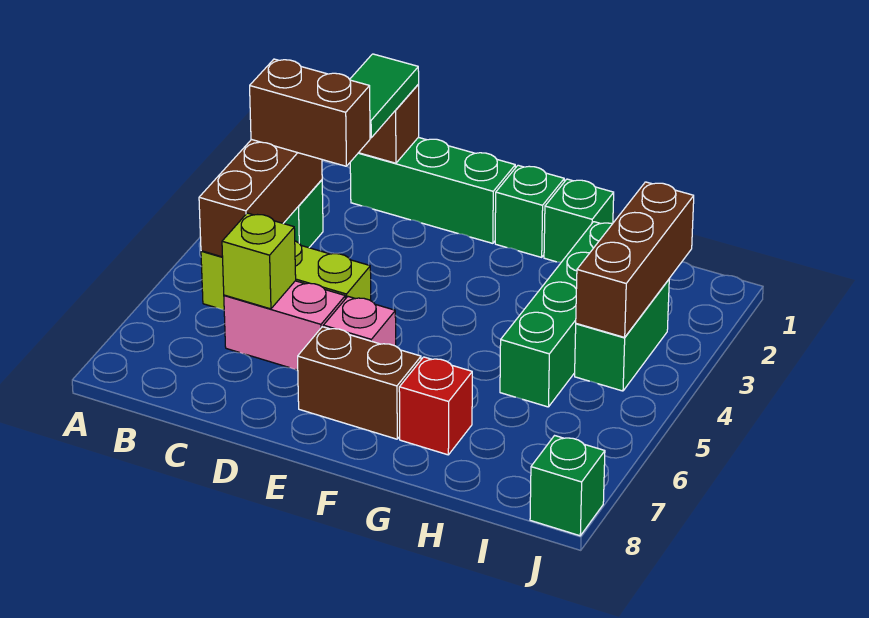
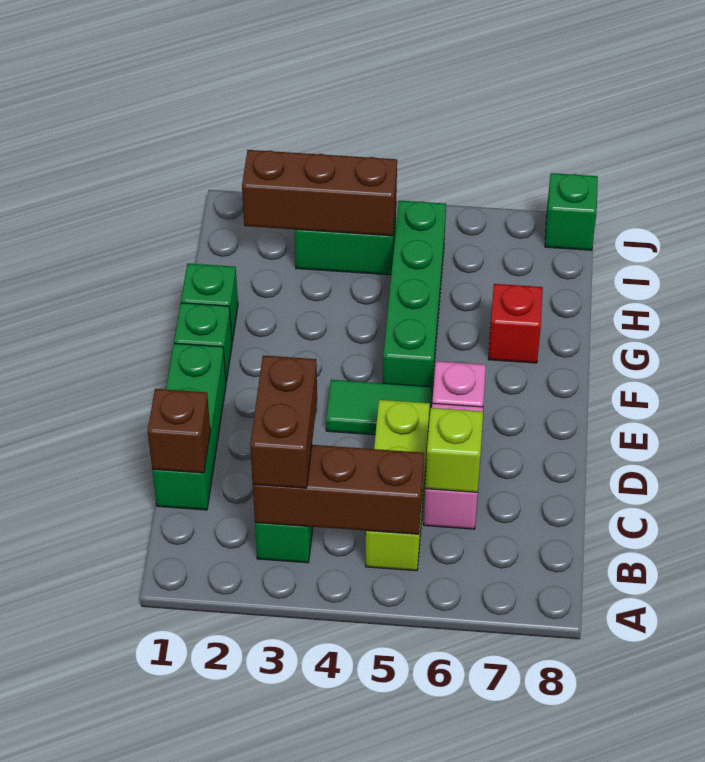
green 1x2 tile [350,54,419,138] -> green 1x2 tile moved to [326,380,432,435]
brown 1x2 brick [298,327,421,439] -> none
green 1x4 brick [500,222,612,407] -> green 1x4 brick turned to [383,201,446,387]

